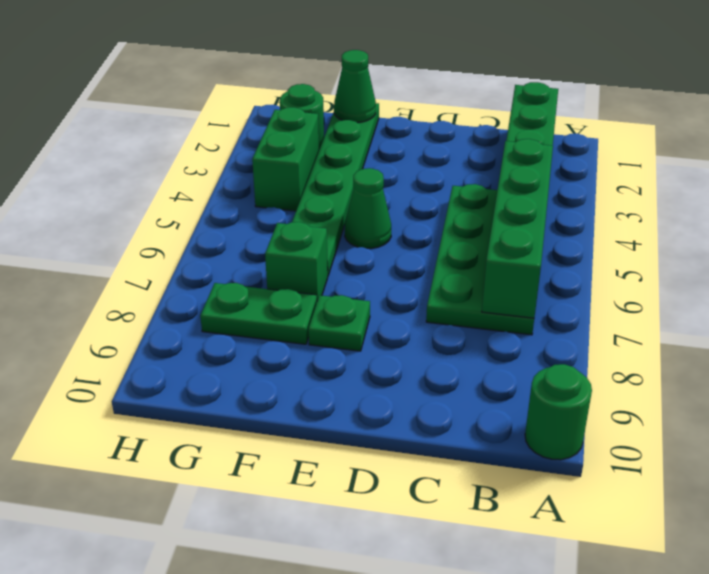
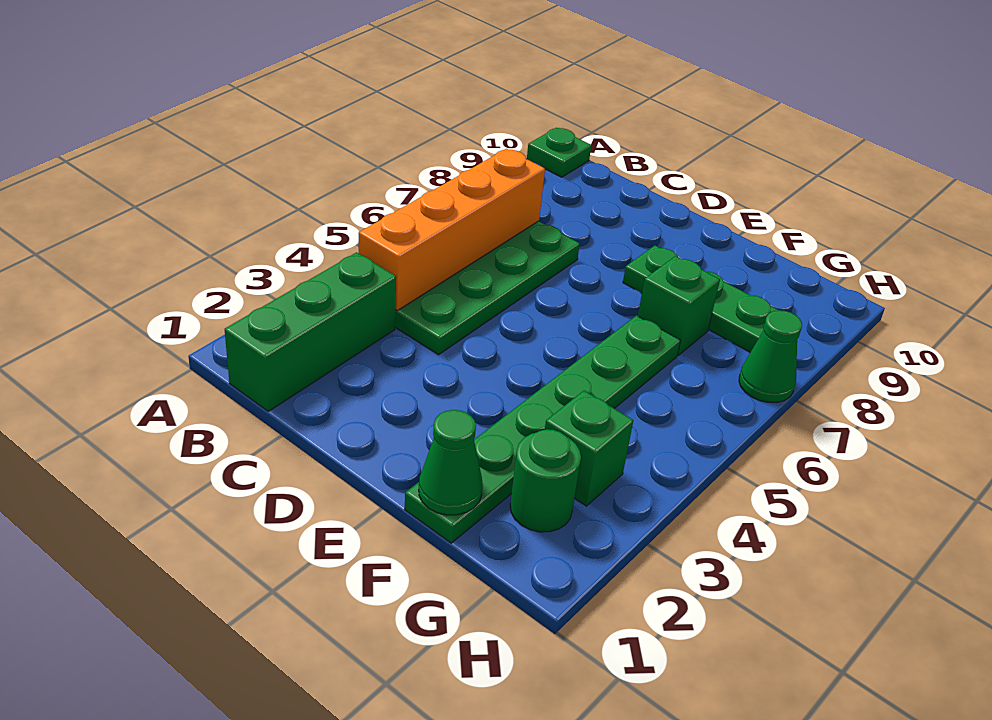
green 1x1 round brick [525,364,592,460] -> green 1x1 plate [527,128,591,177]
green 1x4 brick [482,139,553,318] -> orange 1x4 brick [359,149,545,311]
green 1x1 cone [345,168,391,249] -> green 1x1 cone moved to [739,310,802,402]
green 1x2 brick [252,107,319,211] -> green 1x1 brick [545,390,633,506]

